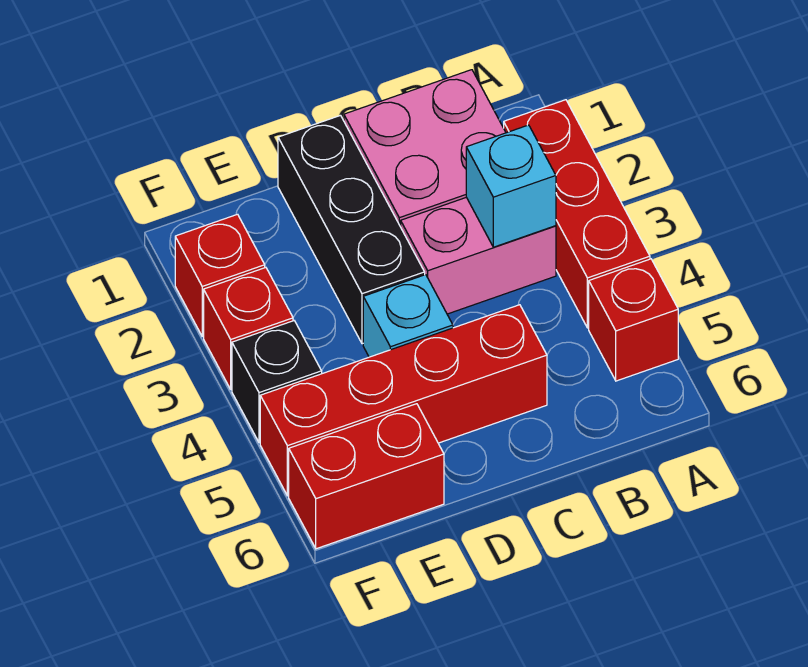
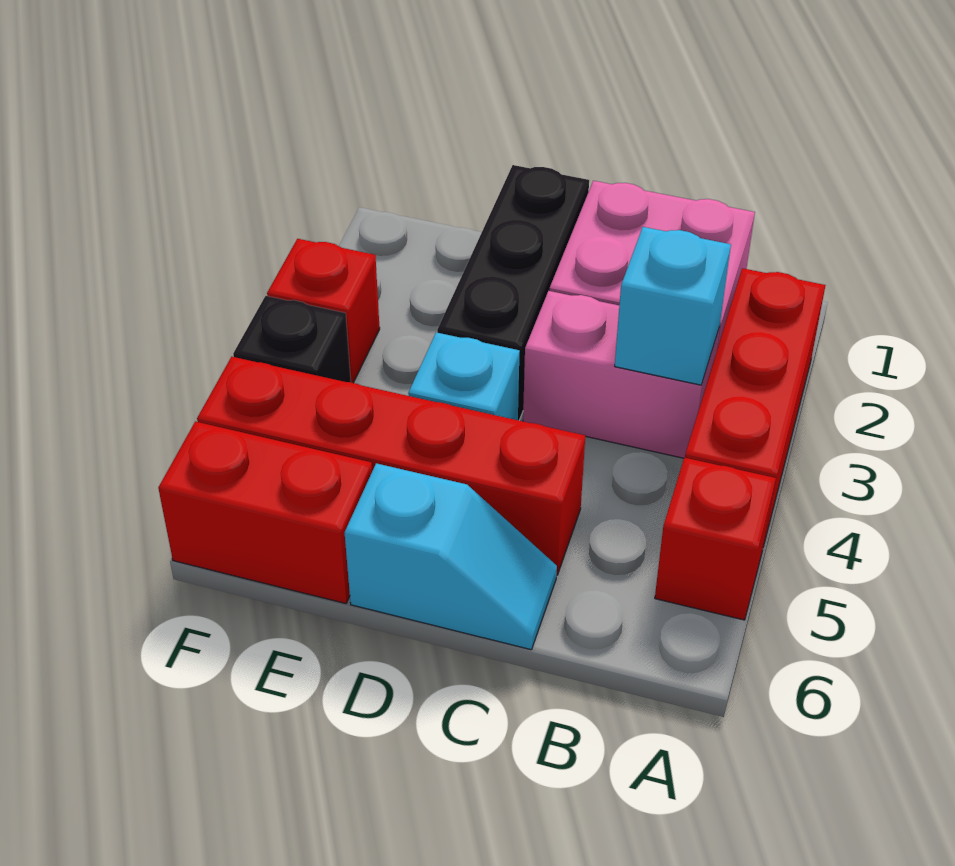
none -> cyan 1x2 slope [345,463,557,650]
red 1x1 brick [175,214,265,336] -> none

